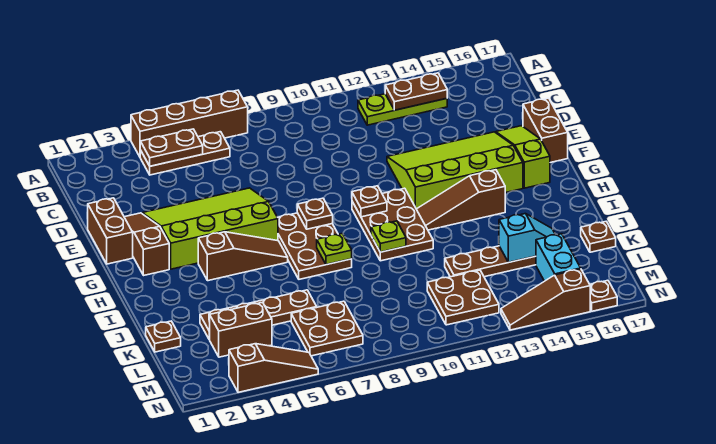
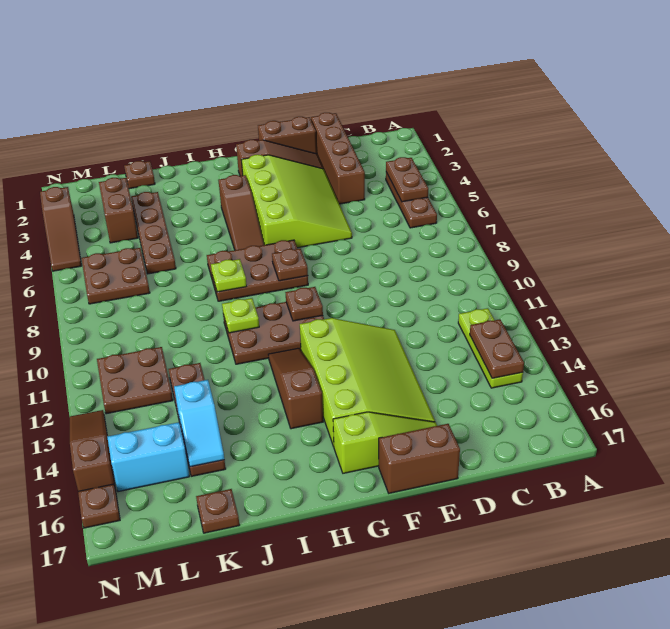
brown 1x4 brick [131,90,248,157] -> brown 1x4 brick moved to [311,113,365,204]

